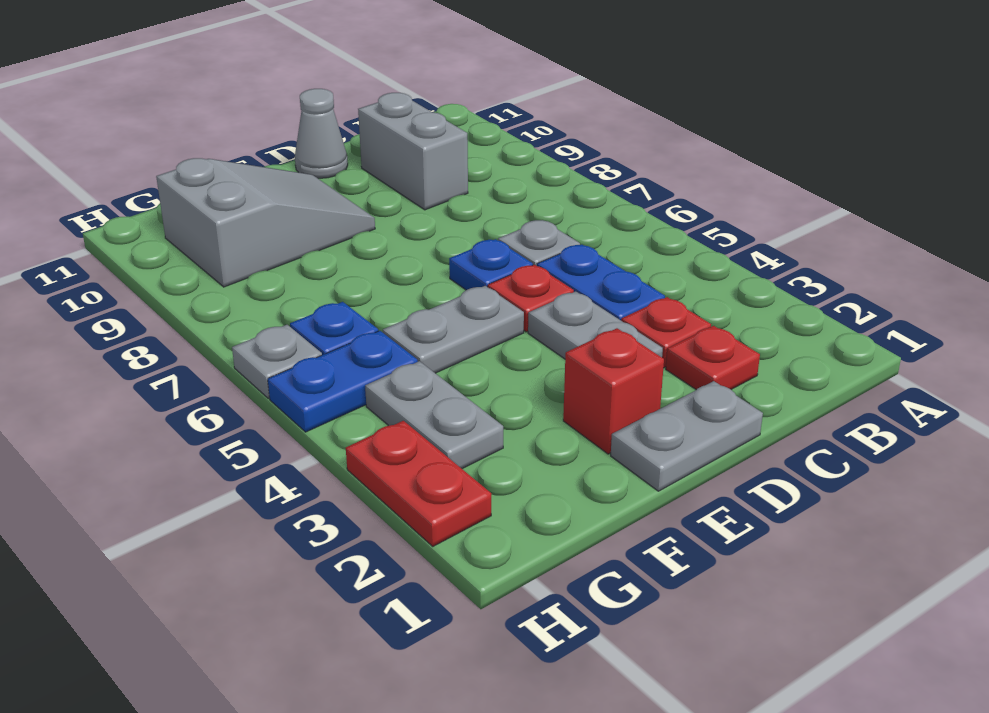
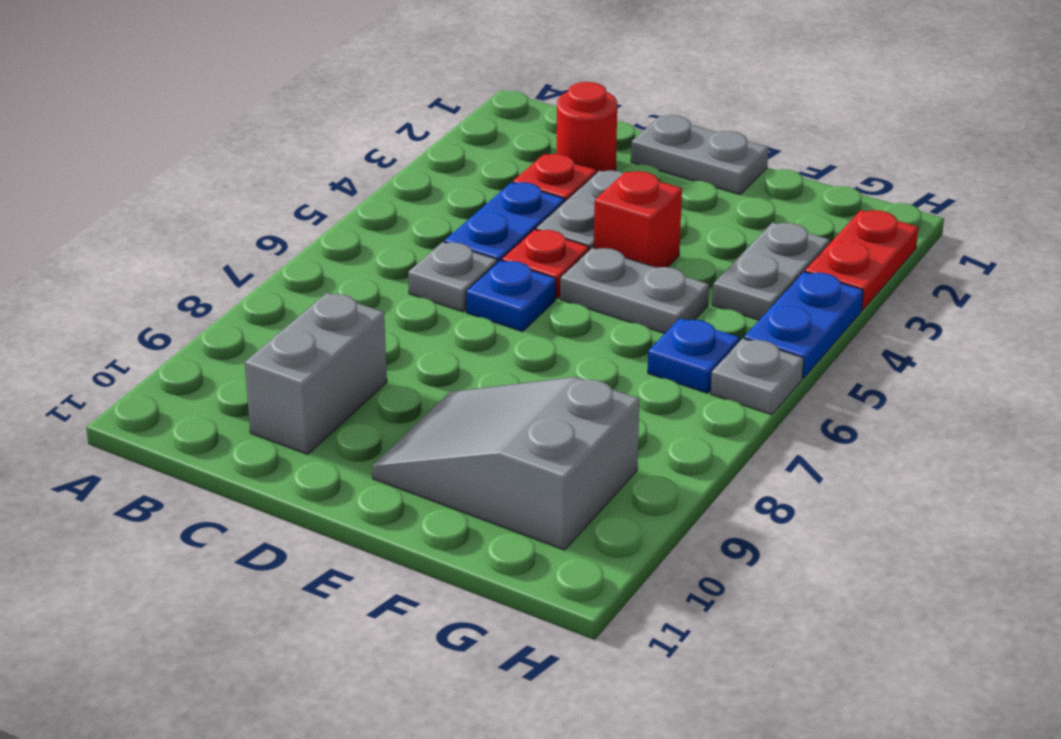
red 1x1 plate [666,326,760,390] -> red 1x1 round brick [557,82,617,172]
grey 1x1 cone [295,89,348,178] -> none
red 1x1 brick [563,328,664,454] -> red 1x1 brick moved to [594,171,682,268]
blue 1x2 plate [268,331,418,432] -> blue 1x2 plate turned to [744,272,863,379]

